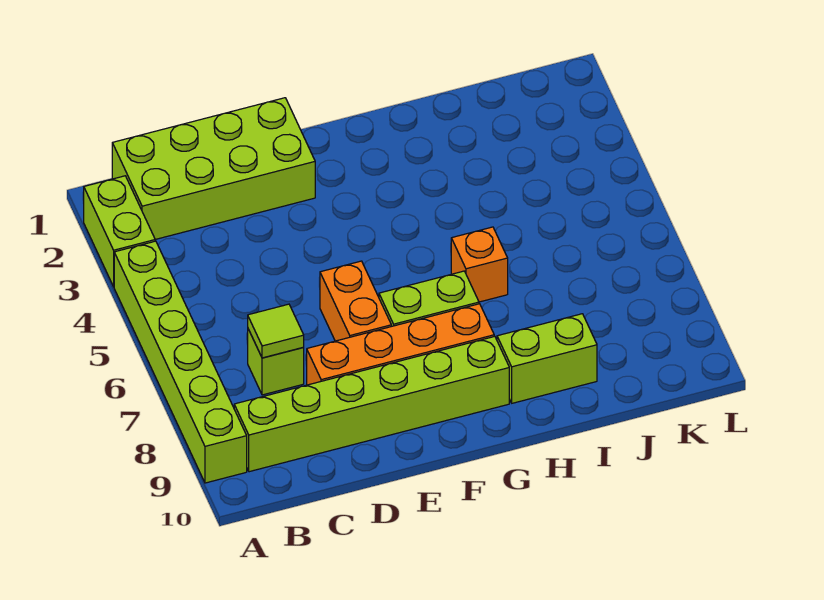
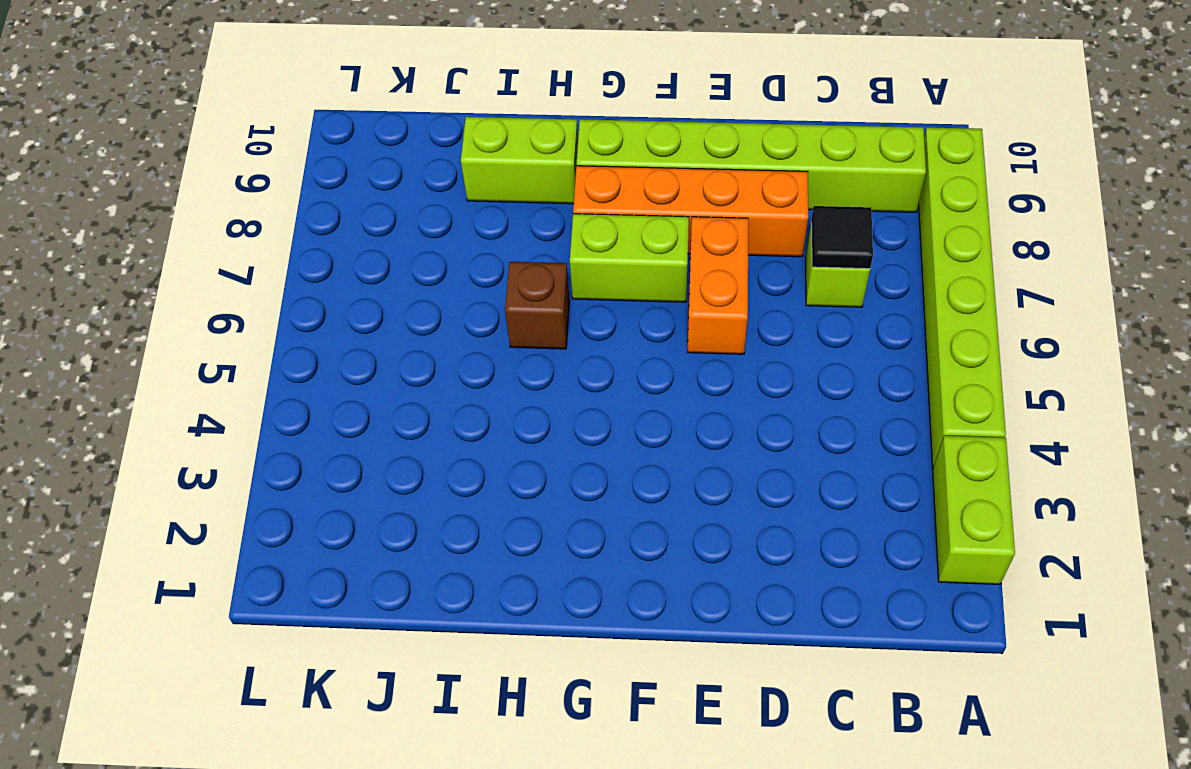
lime 2x4 brick [112,98,315,239] -> none
lime 1x1 tile [248,304,304,358] -> black 1x1 tile [811,206,873,269]
orange 1x1 brick [451,227,508,302] -> brown 1x1 brick [505,262,570,349]

